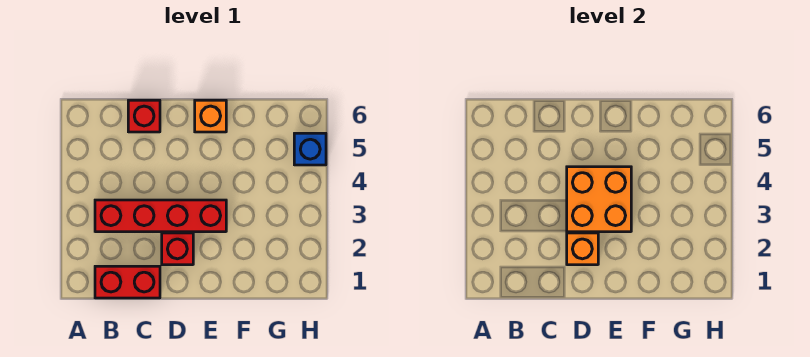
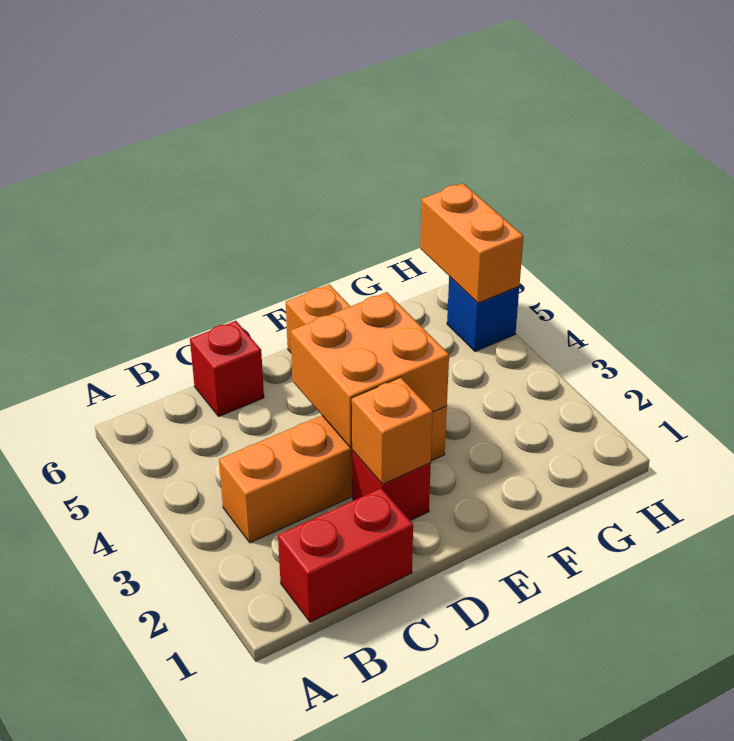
red 1x4 brick [95,200,226,232] -> orange 1x4 brick [219,406,447,543]
none -> orange 1x2 brick [420,183,524,303]

